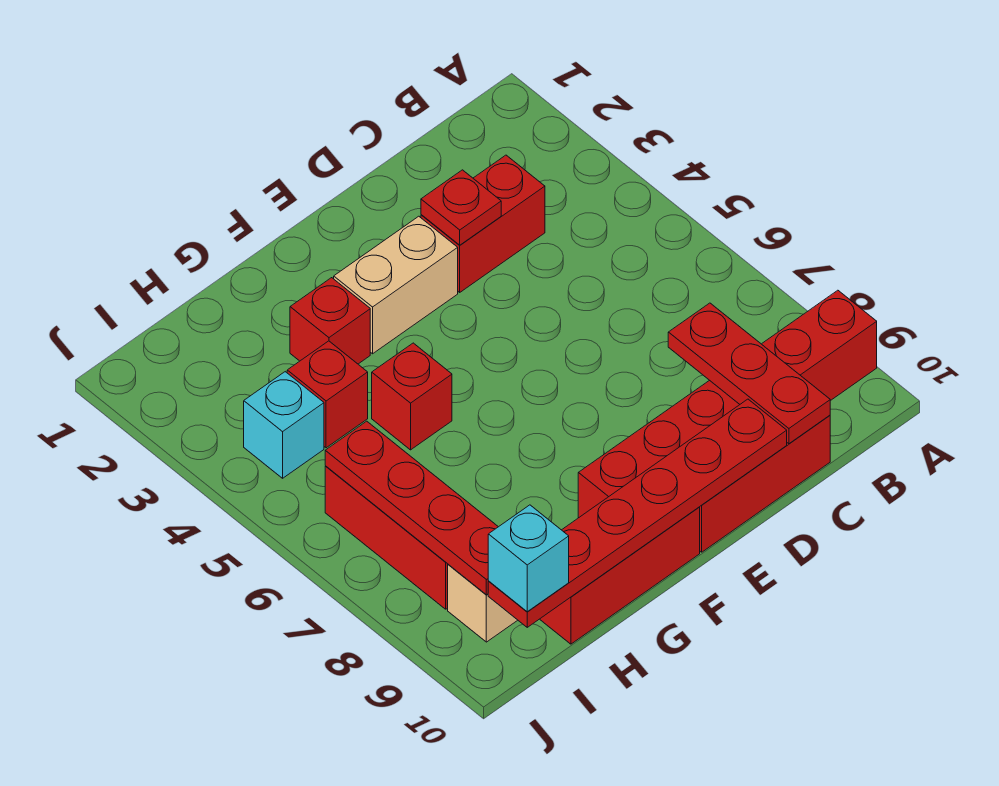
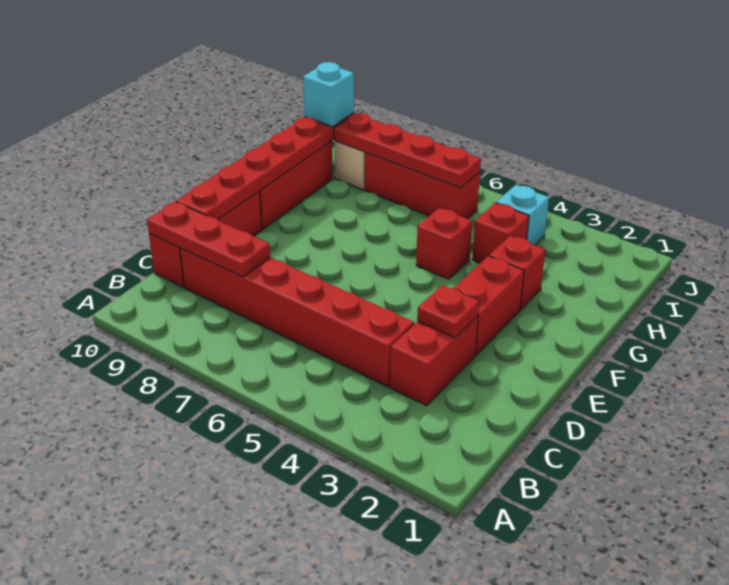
red 1x6 brick [578,290,877,518] -> red 1x6 brick turned to [180,248,414,387]
tan 1x2 brick [334,216,458,354] -> red 1x2 brick [454,256,524,355]

